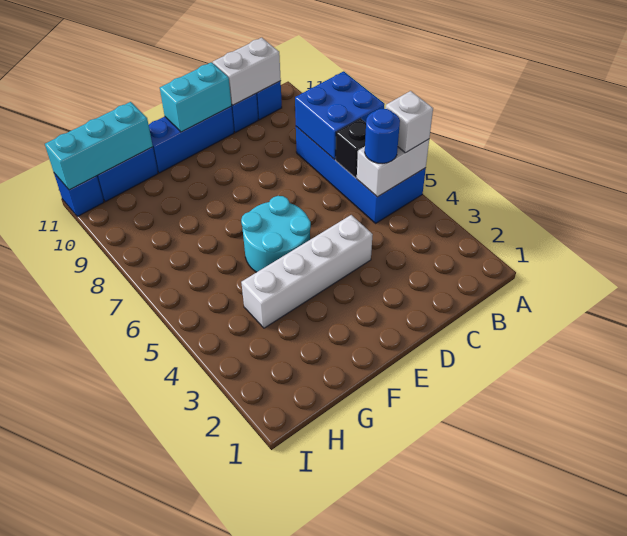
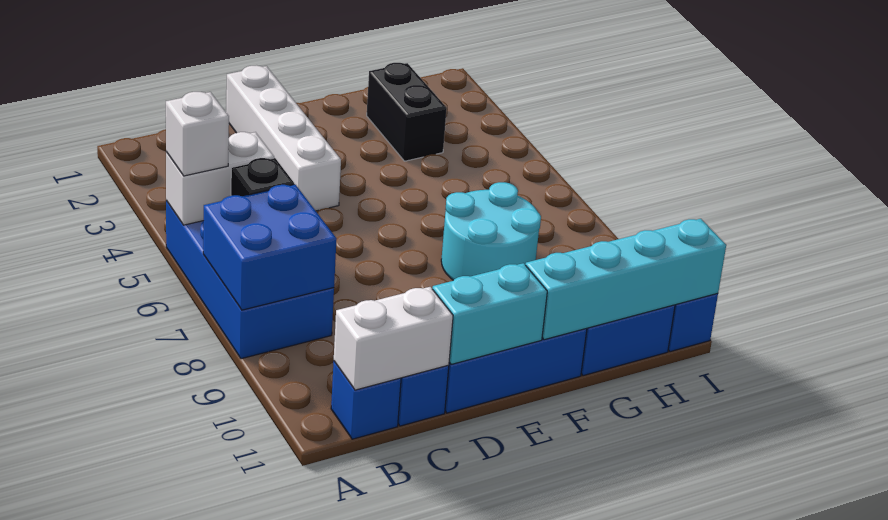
blue 1x1 round brick [365,109,400,164] -> none
white 1x4 brick [241,215,373,328] -> white 1x4 brick turned to [226,65,341,211]
cyan 2x2 round brick [241,196,311,272] -> cyan 2x2 round brick moved to [441,182,541,280]
none -> black 1x2 brick [367,63,447,161]
cyan 1x3 brick [45,102,153,190] -> cyan 1x4 brick [526,219,726,340]

